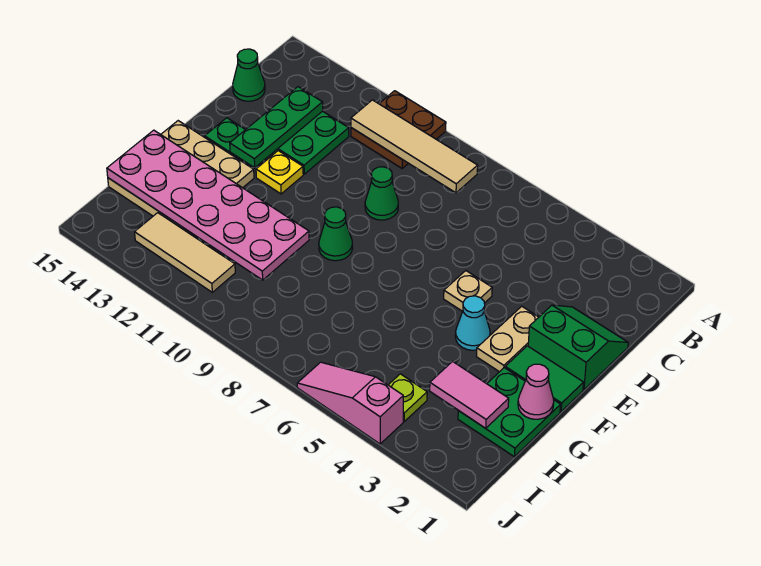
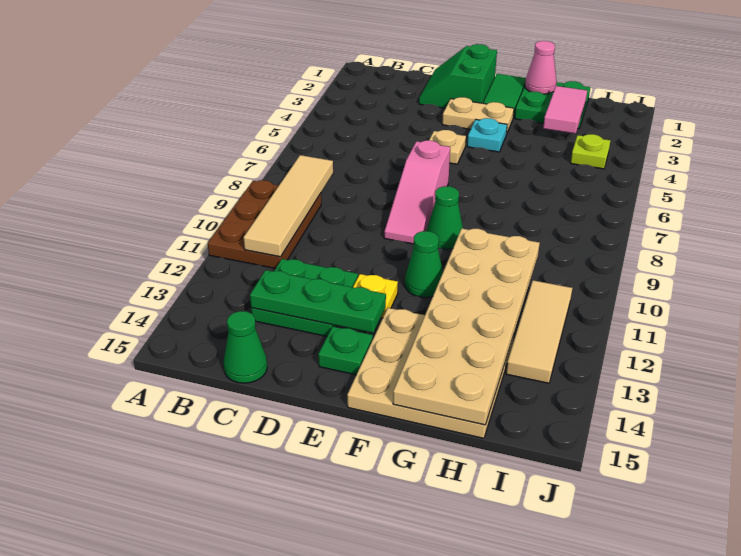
brown 2x2 plate [351,91,446,168] -> brown 2x3 plate [208,180,321,269]
green 1x1 cone [365,167,398,220] -> green 1x1 cone moved to [405,231,443,297]
cyan 1x1 cone [455,296,490,350] -> cyan 1x1 plate [467,118,507,152]
pink 2x6 plate [107,130,309,280] -> tan 2x6 plate [393,229,540,425]
pink 1x3 slope [297,362,403,444] -> pink 1x3 slope moved to [384,140,450,244]

